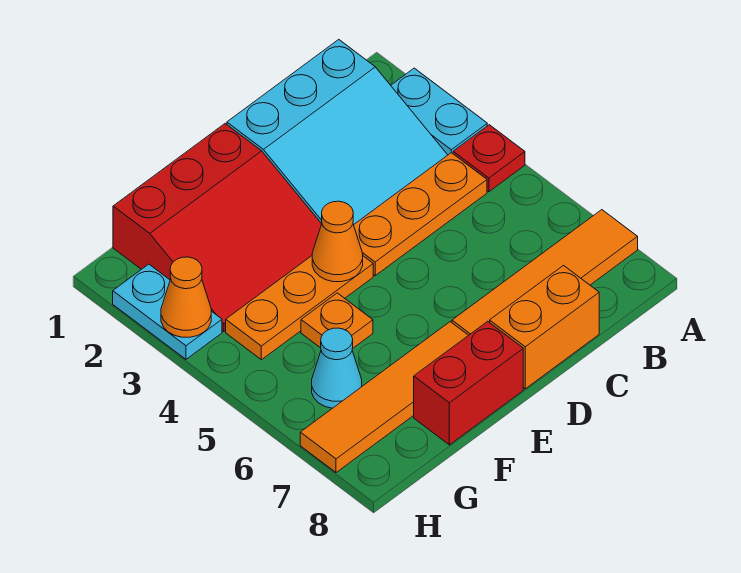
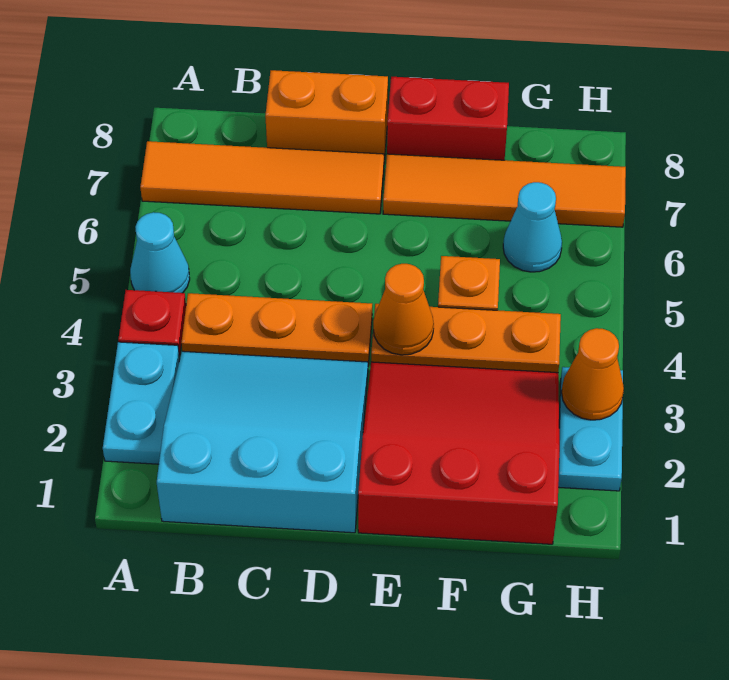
none -> cyan 1x1 cone [130,212,190,293]

